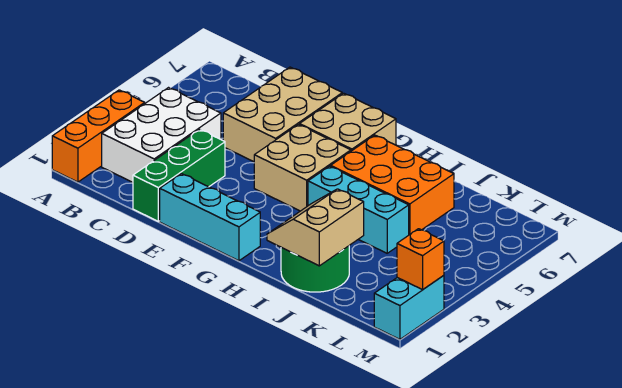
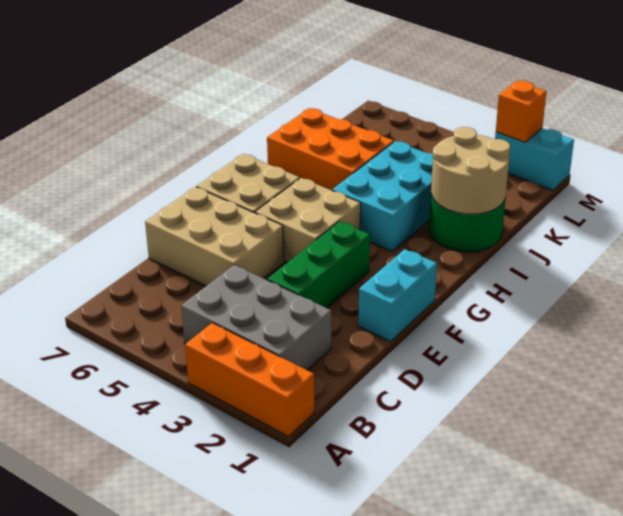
white 2x3 brick [102,88,221,182] -> grey 2x3 brick [181,265,331,370]
green 1x3 brick [133,129,225,221] -> green 1x3 brick turned to [267,221,370,308]
cyan 1x3 brick [160,174,260,261] -> cyan 1x2 brick [358,249,437,342]
cyan 1x3 brick [308,166,409,253] -> cyan 2x3 brick [332,141,433,251]
orange 2x3 brick [331,135,454,235] -> orange 2x3 brick turned to [267,108,394,190]
tan 2x2 slope [267,189,364,266] -> tan 2x2 round brick [431,127,510,214]

